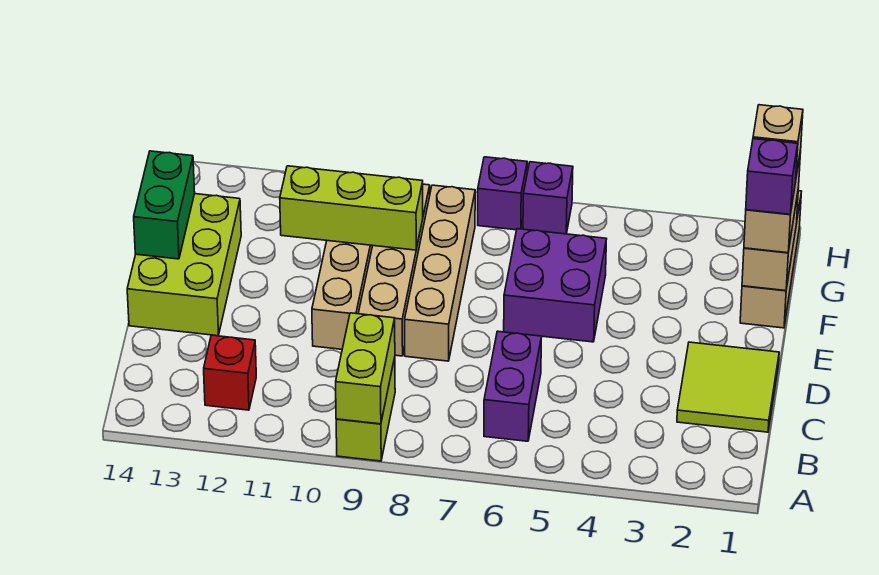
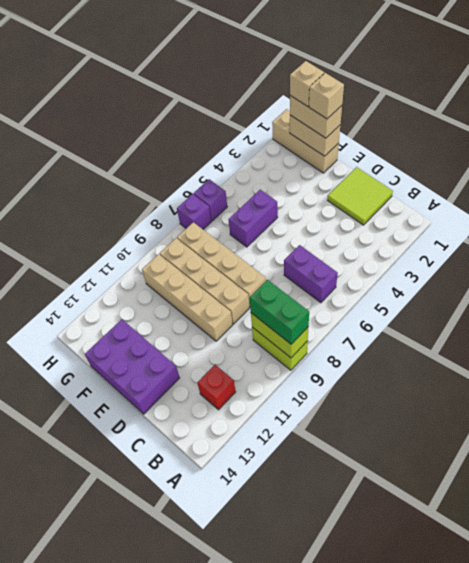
lime 2x3 brick [127,194,241,336] -> purple 2x3 brick [85,319,180,414]
purple 2x2 brick [504,229,606,342] -> purple 1x2 brick [229,190,278,247]
green 1x2 brick [134,151,195,259] -> green 1x2 brick moved to [250,280,309,344]
purple 1x1 brick [746,139,798,214] -> tan 1x1 brick [309,73,344,119]
lime 1x3 brick [280,166,423,250] -> none

